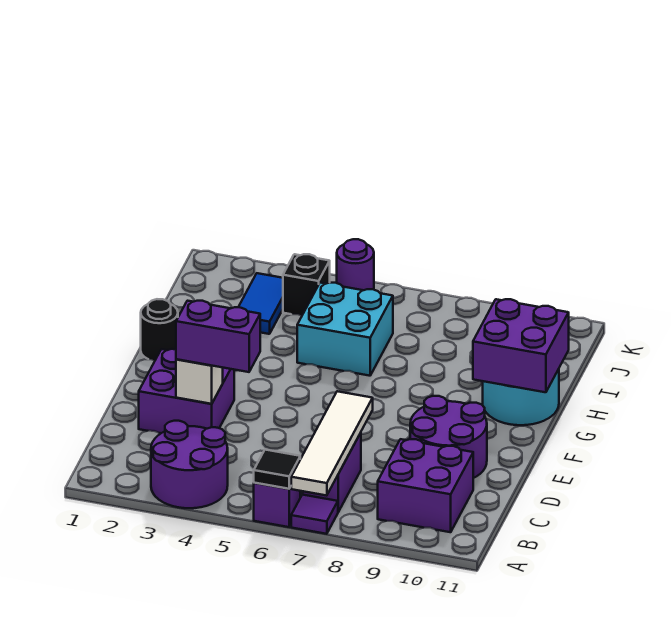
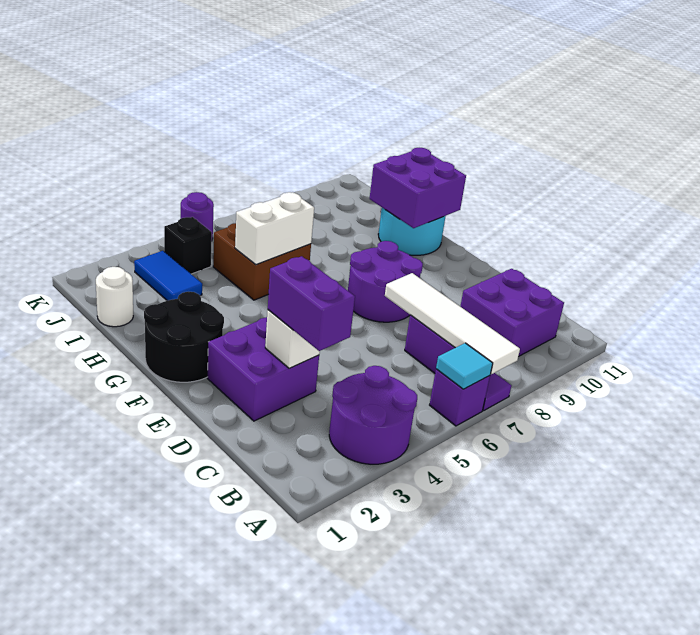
black 1x1 tile [254,450,300,489] -> cyan 1x1 tile [436,343,493,389]
purple 1x2 brick [176,301,260,372] -> purple 1x2 brick turned to [268,256,355,351]
purple 2x2 round brick [410,396,487,478] -> purple 2x2 round brick moved to [348,241,423,322]
black 1x1 round brick [141,299,178,360] -> black 2x2 round brick [144,292,224,382]
cyan 2x2 brick [297,283,393,376] -> brown 2x2 brick [213,223,311,300]
none -> white 1x2 brick [235,192,314,265]
none -> white 1x1 round brick [96,267,133,327]

